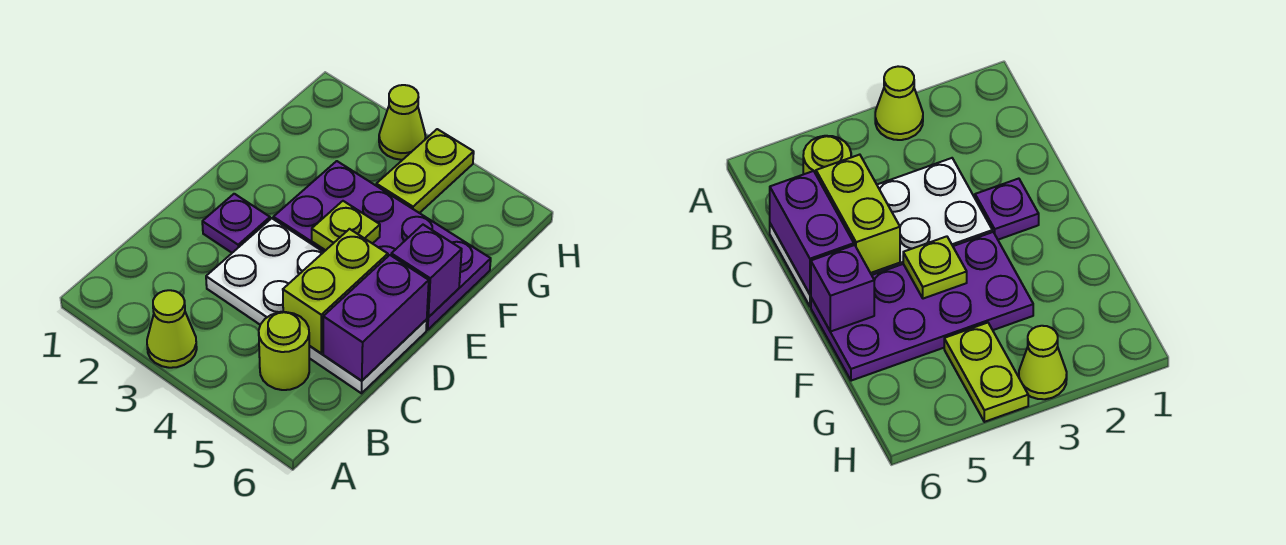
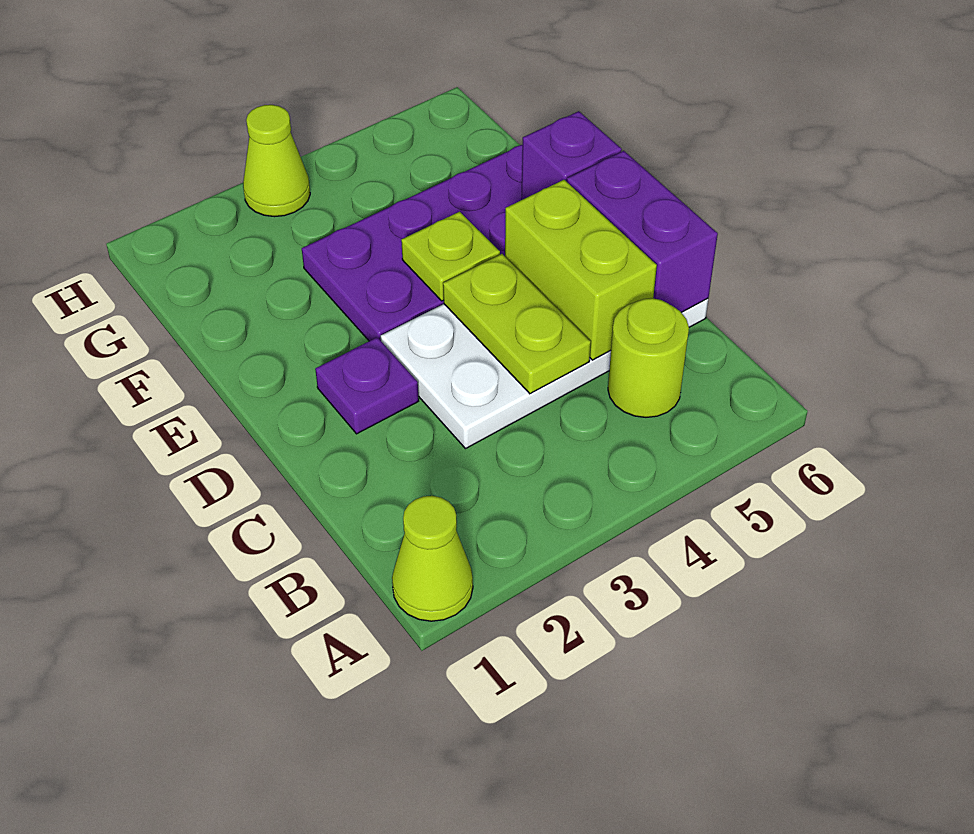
lime 1x1 cone [147,290,197,368] -> lime 1x1 cone moved to [392,496,473,621]
lime 1x2 plate [376,129,474,213] -> lime 1x2 plate moved to [443,254,591,394]

